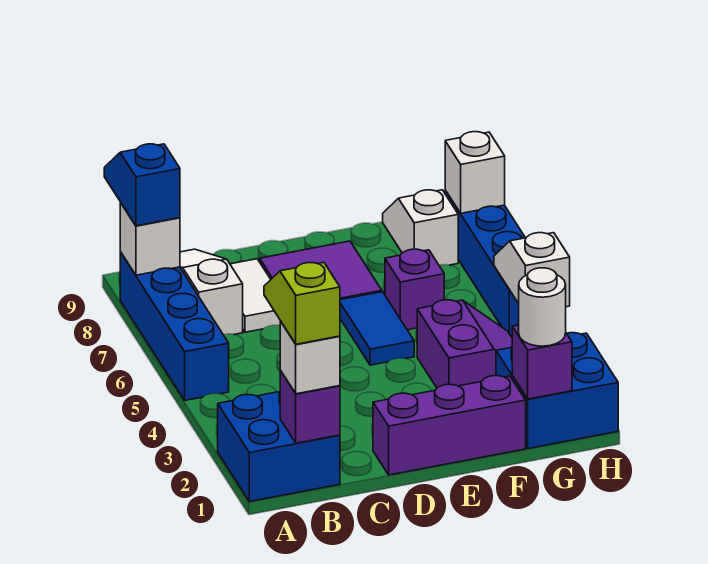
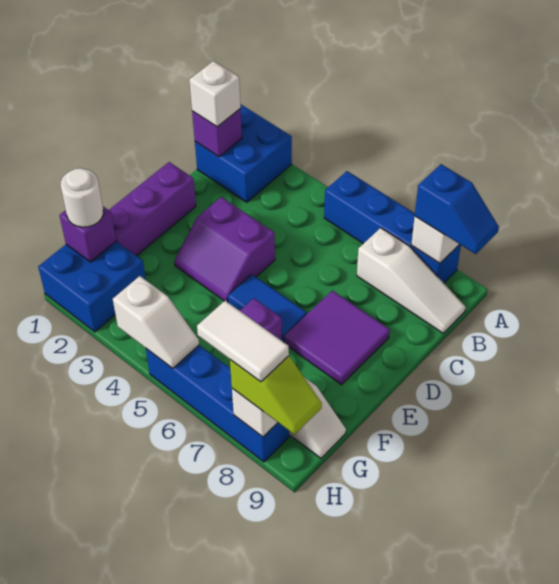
lime 1x2 slope [264,263,340,344] -> lime 1x2 slope moved to [230,356,322,435]
white 1x2 tile [230,259,280,332] -> white 1x2 tile moved to [197,301,289,382]
purple 2x2 slope [417,300,512,388] -> purple 2x2 slope moved to [174,197,275,302]

